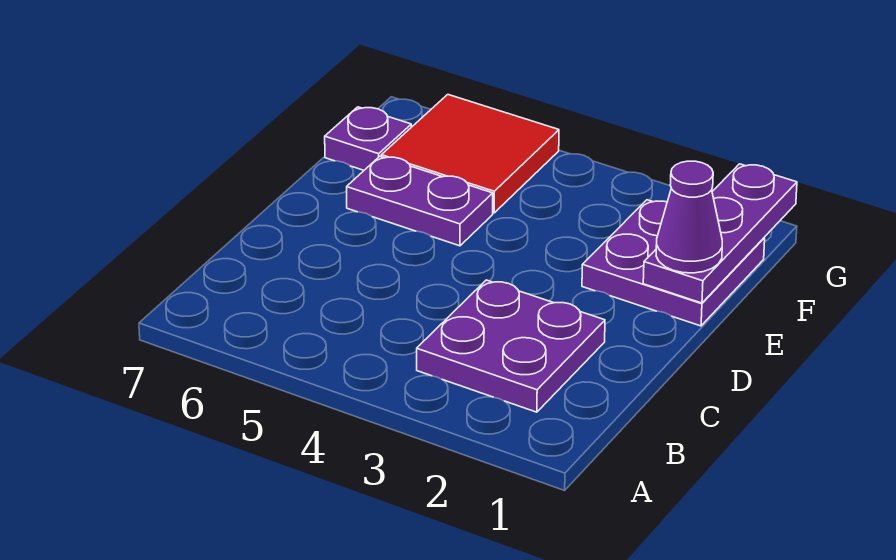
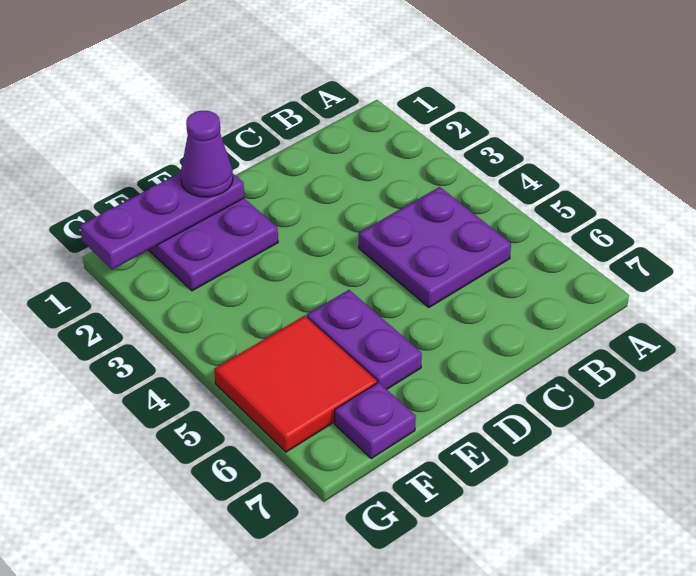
purple 2x2 plate [417,280,605,412] -> purple 2x2 plate moved to [359,187,511,307]

